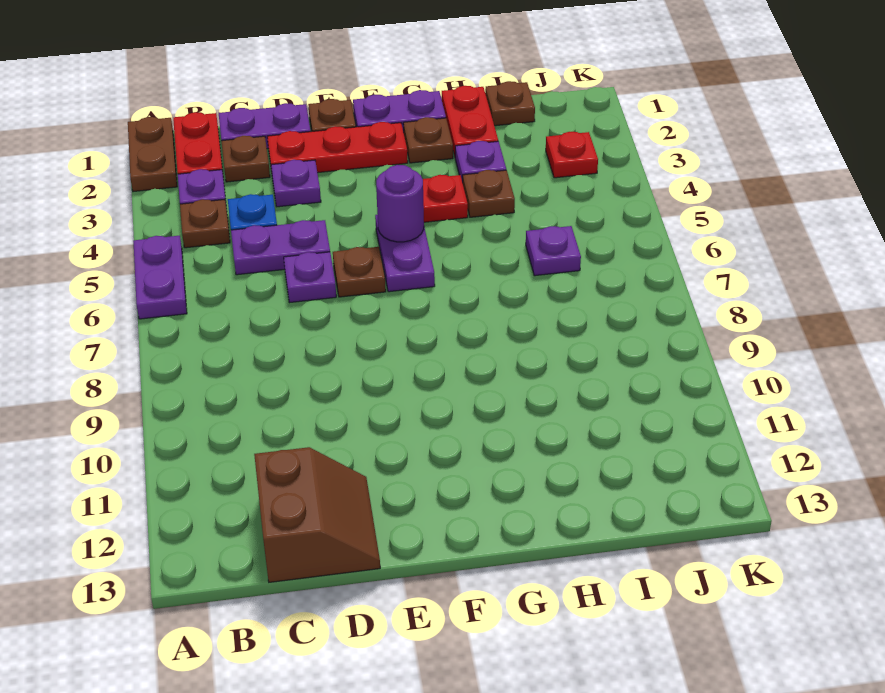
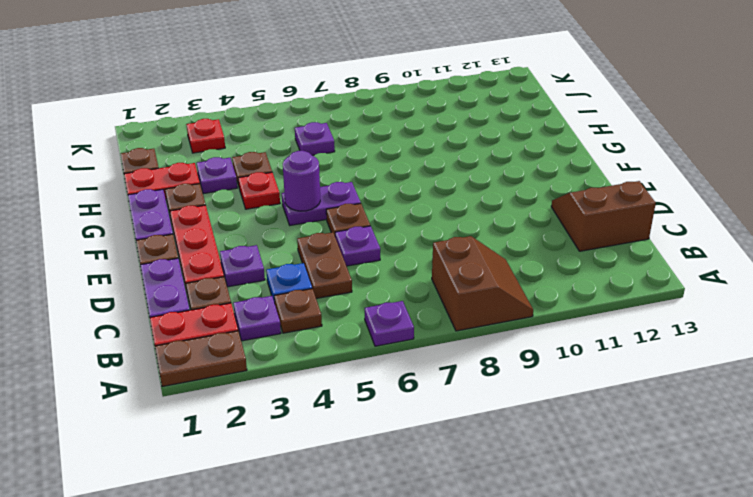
purple 1x2 plate [133,236,187,319] -> purple 1x1 plate [365,301,414,346]
none -> brown 2x2 slope [432,236,533,331]
purple 1x2 plate [231,220,330,275] -> brown 1x2 plate [297,232,352,298]

